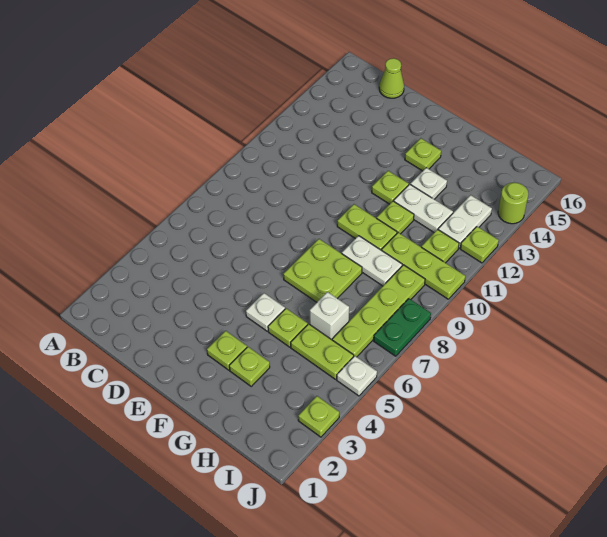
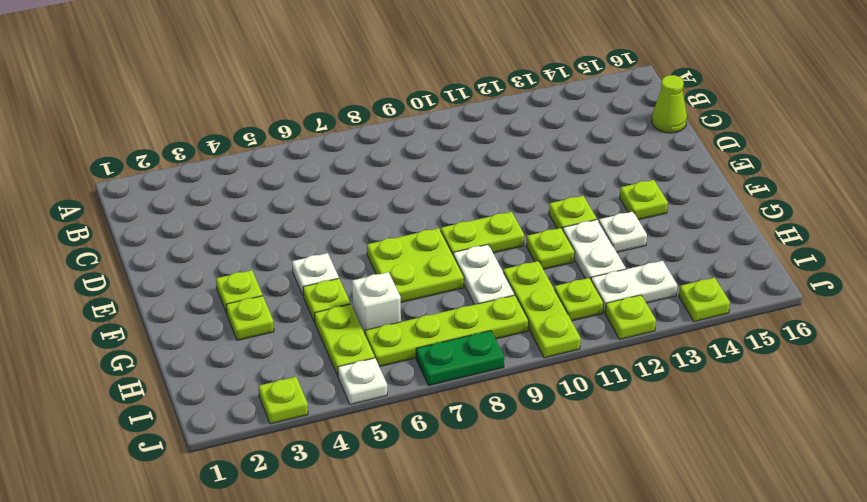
lime 1x2 plate [337,204,397,250] -> lime 1x2 plate turned to [441,212,524,254]
lime 1x1 round brick [498,182,528,224] -> lime 1x1 plate [679,278,730,322]

